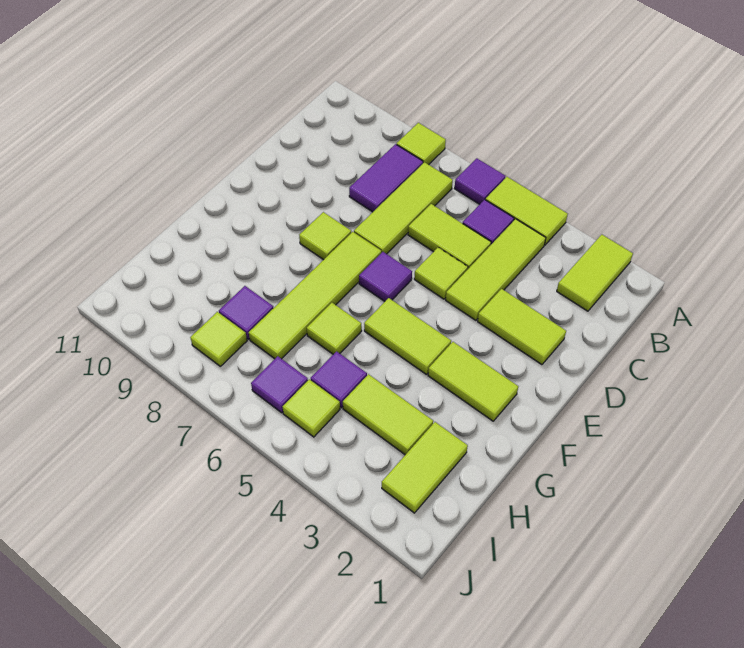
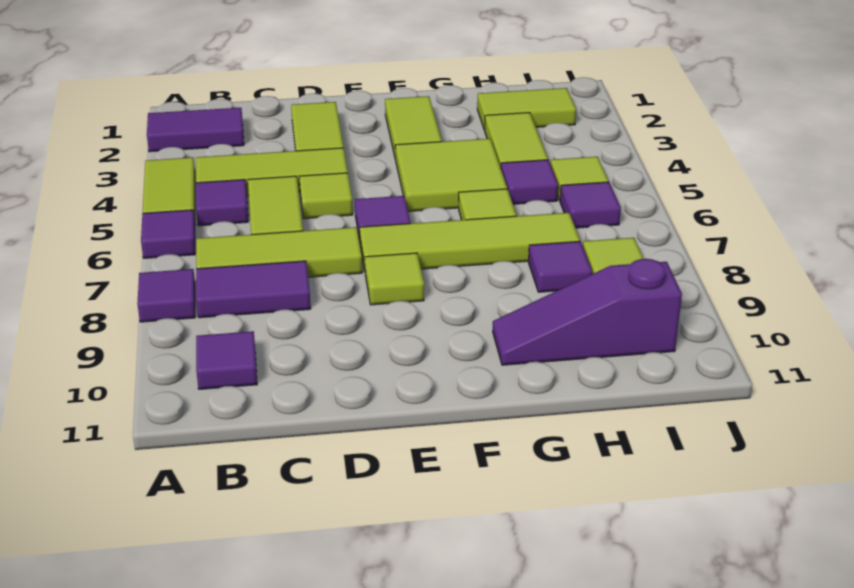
lime 1x2 tile [557,235,633,311] -> purple 1x2 tile [147,108,244,152]
lime 1x1 tile [397,123,446,165] -> purple 1x1 tile [137,269,195,322]
none -> purple 1x1 tile [196,331,257,389]
lime 1x2 tile [364,298,451,374] -> lime 2x2 tile [395,139,507,211]
none -> purple 1x3 slope [493,259,682,365]

